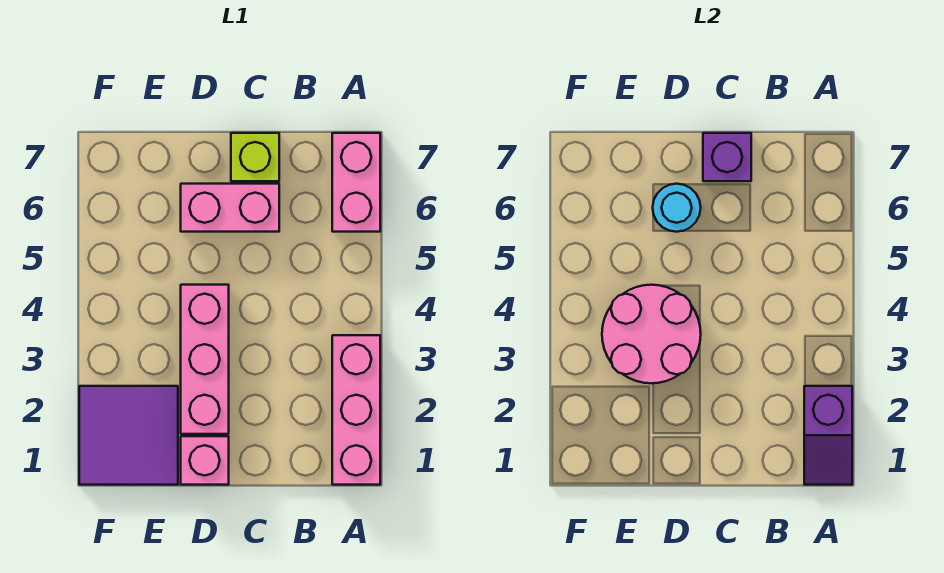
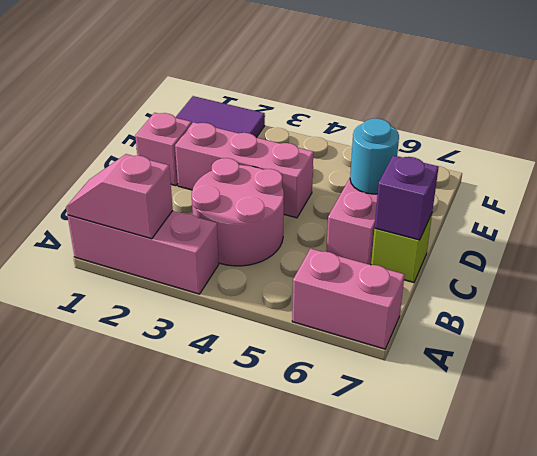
purple 1x2 slope [804,386,852,485] -> pink 1x2 slope [66,154,173,239]
pink 2x2 round brick [602,285,701,383] -> pink 2x2 round brick moved to [192,158,284,266]

